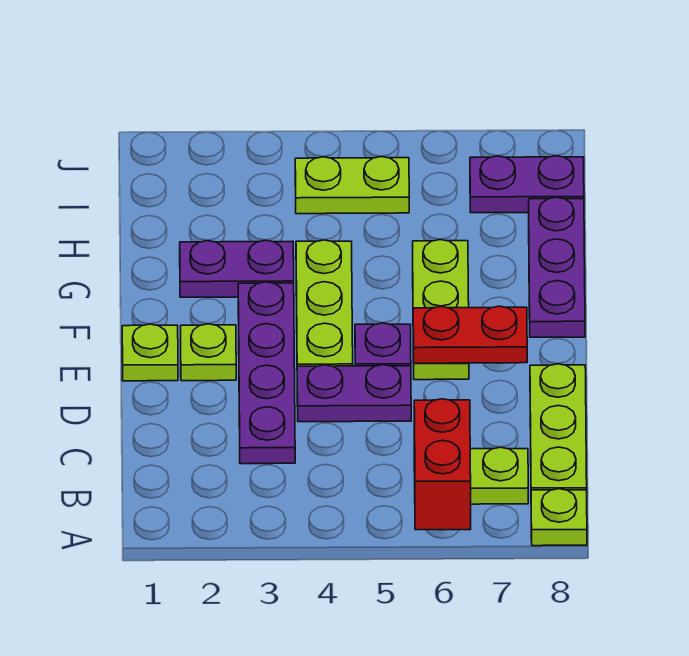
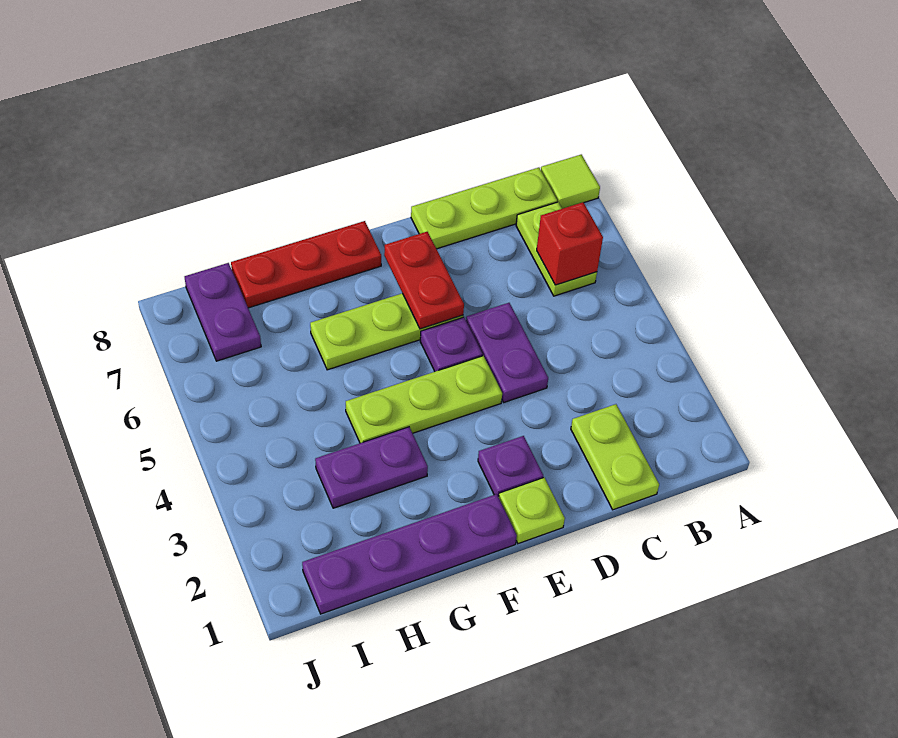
red 1x2 brick [414,399,471,530] -> red 1x1 brick [537,202,603,285]
lime 1x1 plate [531,489,587,546] -> lime 1x1 tile [541,155,600,209]
purple 1x4 plate [238,282,295,464] -> purple 1x4 plate moved to [302,494,517,614]
lime 1x1 plate [181,324,236,381] -> purple 1x1 plate [478,436,543,497]
purple 1x3 plate [529,197,585,337] -> red 1x3 plate [231,221,381,308]
purple 1x2 plate [180,240,294,297] -> purple 1x2 plate turned to [315,427,428,508]
lime 1x2 plate [295,157,409,214] -> lime 1x2 plate moved to [571,404,659,510]

